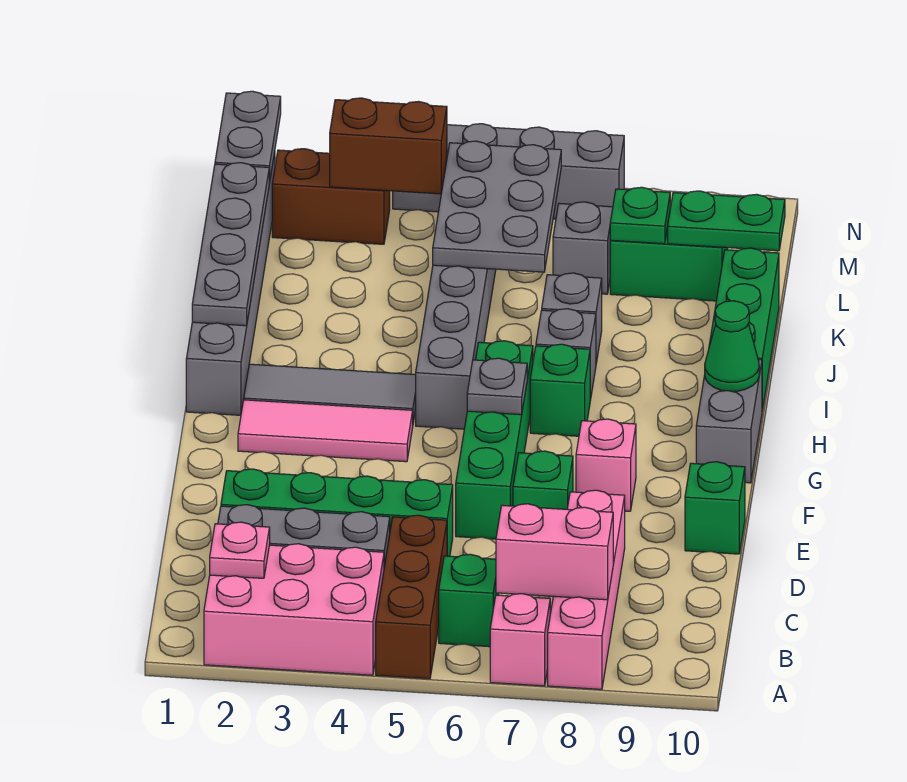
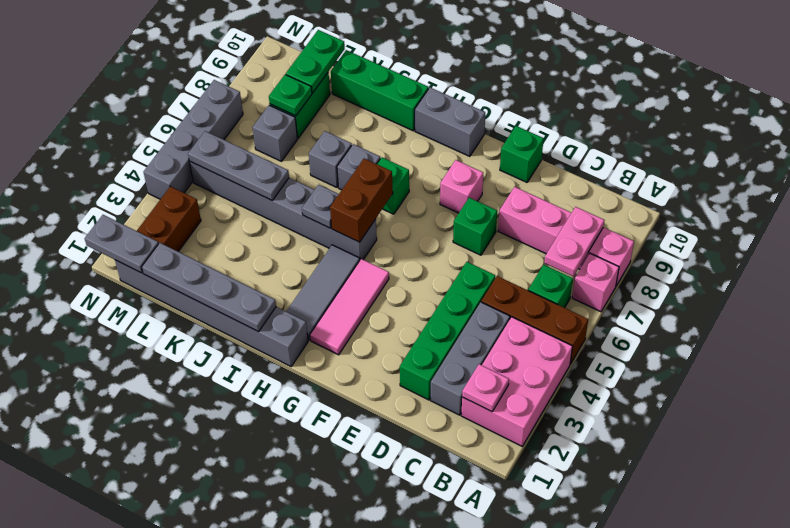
pink 1x2 brick [496,504,613,600] -> pink 1x2 plate [544,207,604,277]
green 1x4 brick [456,341,533,539] -> none
grey 1x1 plate [467,358,527,415] -> grey 1x1 plate moved to [302,185,339,228]
green 1x1 cone [705,301,759,391] -> none
grey 2x3 plate [433,141,561,272] -> grey 1x3 plate [188,131,289,200]
brown 1x2 brick [330,98,447,194] -> brown 1x2 brick moved to [330,159,393,242]

